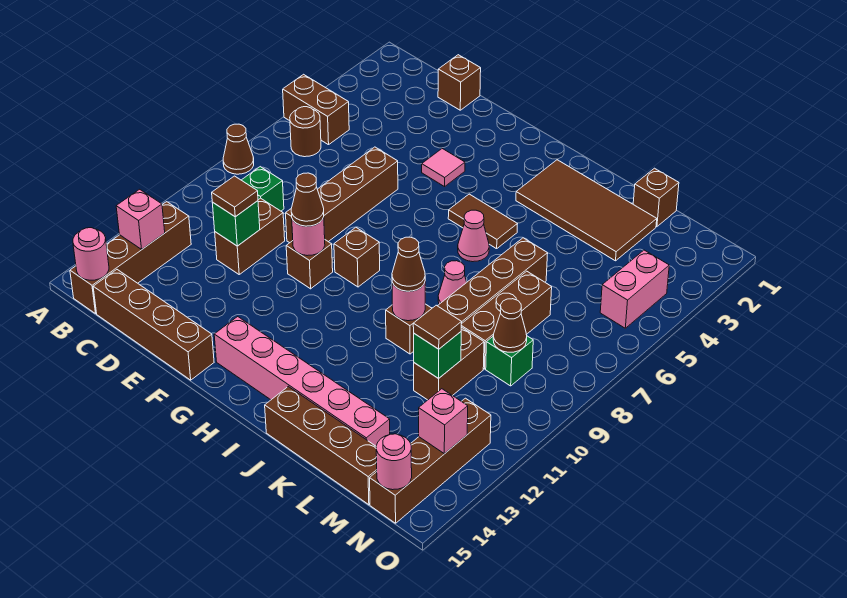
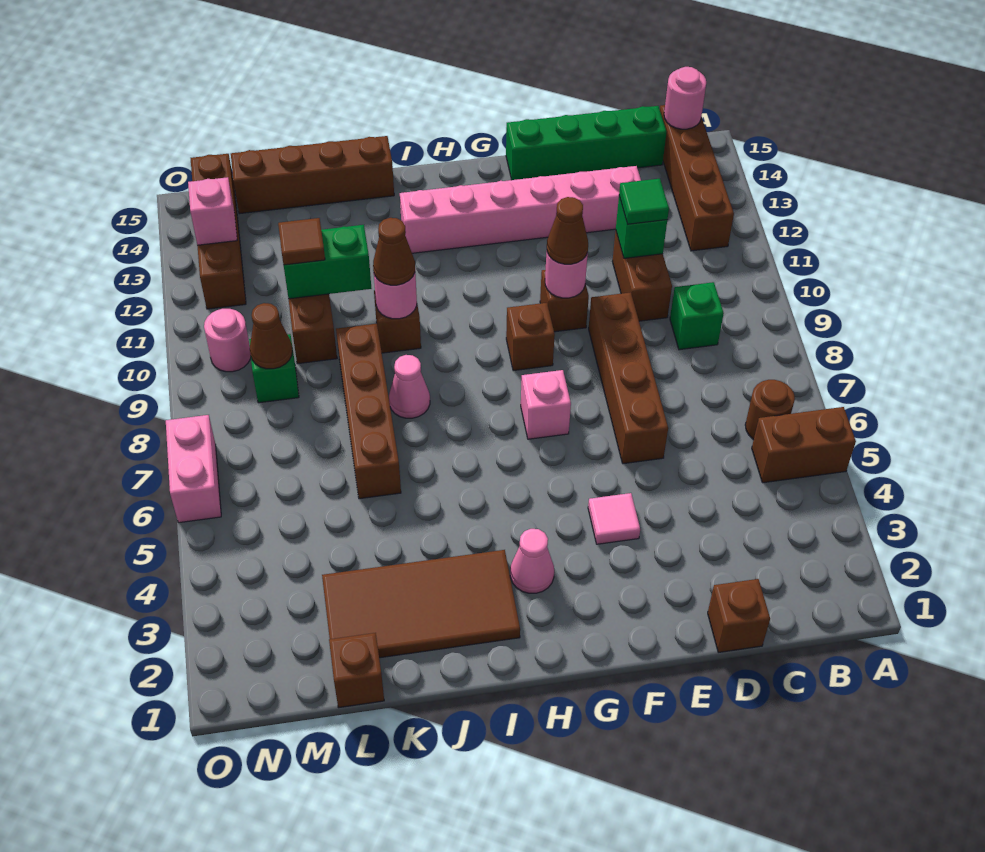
brown 1x1 cone [223,124,254,174] -> none
pink 1x1 brick [116,189,165,249] -> pink 1x1 brick moved to [521,370,571,439]
brown 1x4 brick [93,270,214,380] -> green 1x4 brick [506,106,667,180]
brown 1x1 tile [212,176,258,217] -> green 1x1 tile [619,179,669,224]
pink 1x6 brick [214,317,390,446] -> pink 1x6 brick moved to [400,166,641,253]
brown 1x2 tile [448,194,517,249] -> none
pink 1x1 cone [458,210,489,262] -> pink 1x1 cone moved to [510,529,554,593]
brown 1x3 brick [461,271,552,369] -> none
green 1x1 brick [414,332,461,378] -> green 1x2 brick [284,225,372,299]
pink 1x2 brick [600,250,669,328] -> pink 1x2 brick moved to [166,415,221,523]
pink 1x1 round brick [376,434,412,490] -> pink 1x1 round brick moved to [204,309,251,372]

